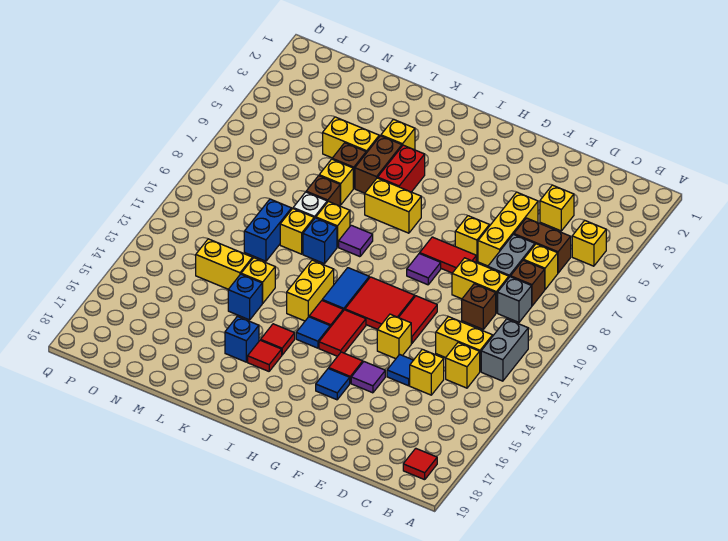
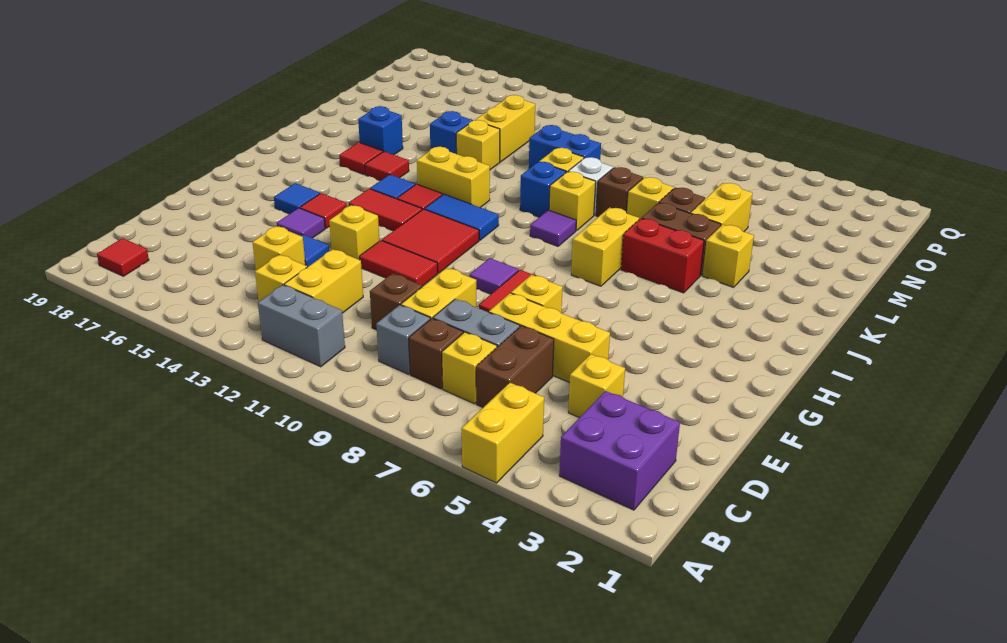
none -> purple 2x2 brick [559,391,680,510]
yellow 1x1 brick [572,220,606,266] -> yellow 1x2 brick [462,383,544,483]

